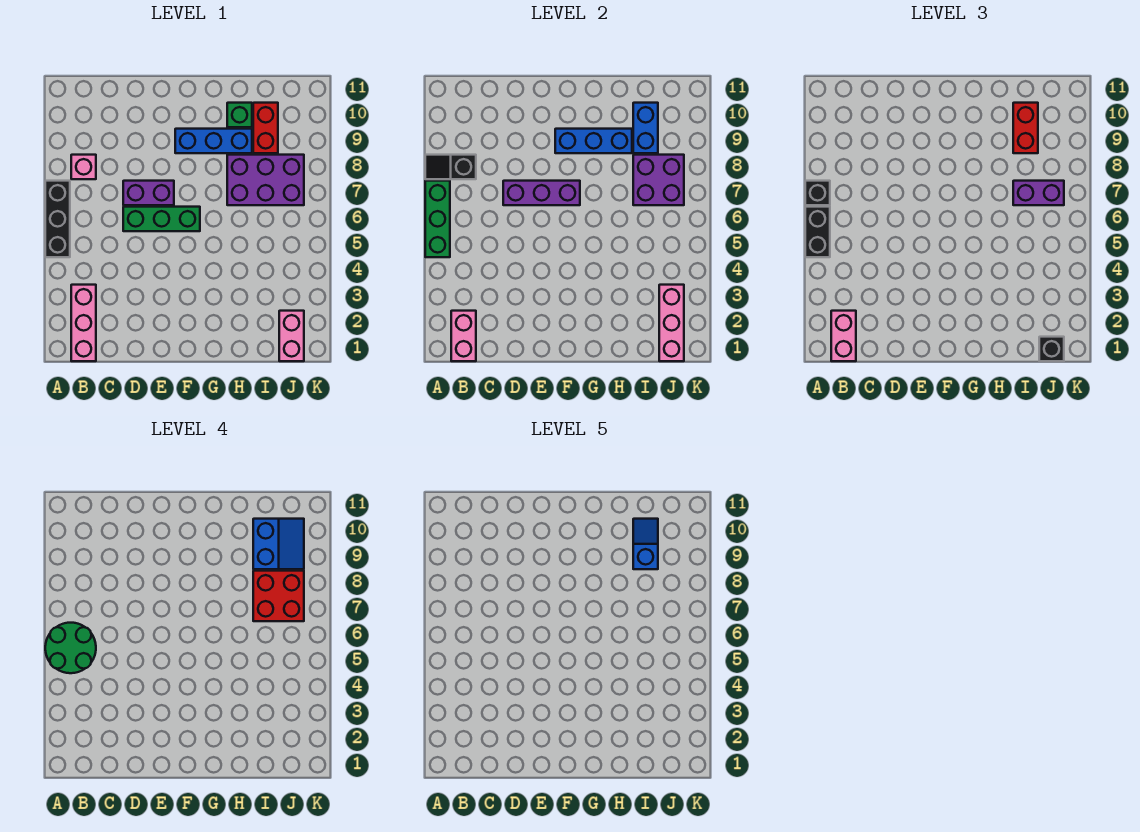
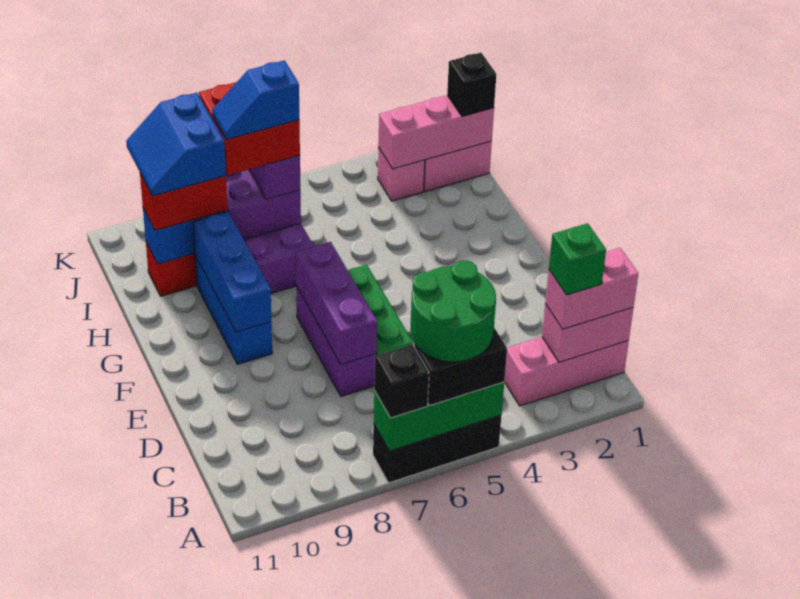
black 1x2 slope [425,155,476,179] -> none
pink 1x1 brick [71,155,96,179] -> pink 1x1 brick moved to [378,147,425,201]
purple 1x2 brick [123,181,174,205] -> purple 1x3 brick [296,286,376,396]
green 1x1 brick [227,103,252,127] -> green 1x1 brick moved to [549,223,606,295]
blue 2x2 slope [253,519,304,569] -> blue 2x2 slope turned to [126,93,226,196]
blue 1x2 slope [633,519,658,569] -> blue 1x2 slope moved to [212,60,299,140]

